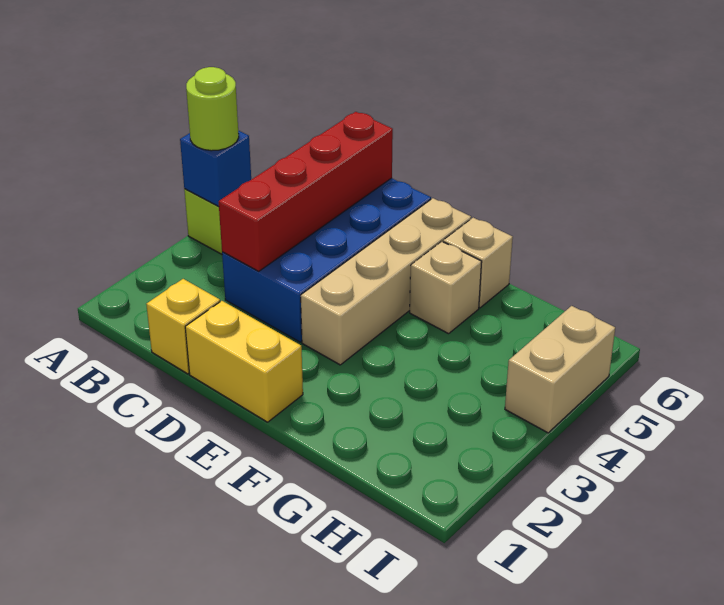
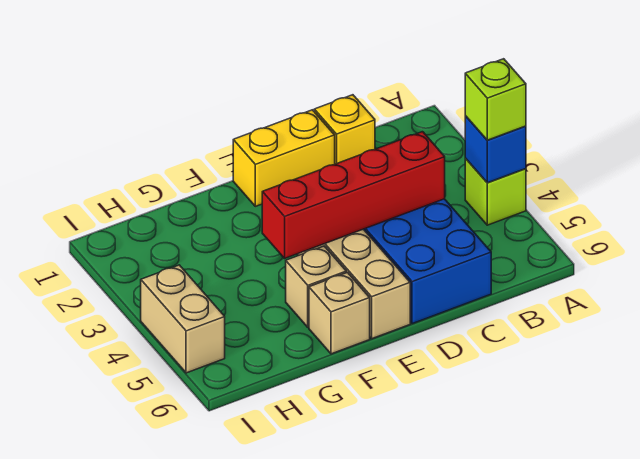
lime 1x1 round brick [186,67,239,151] -> lime 1x1 brick [465,59,526,140]
red 1x4 brick [218,112,393,271] -> red 1x4 brick turned to [262,132,445,258]

